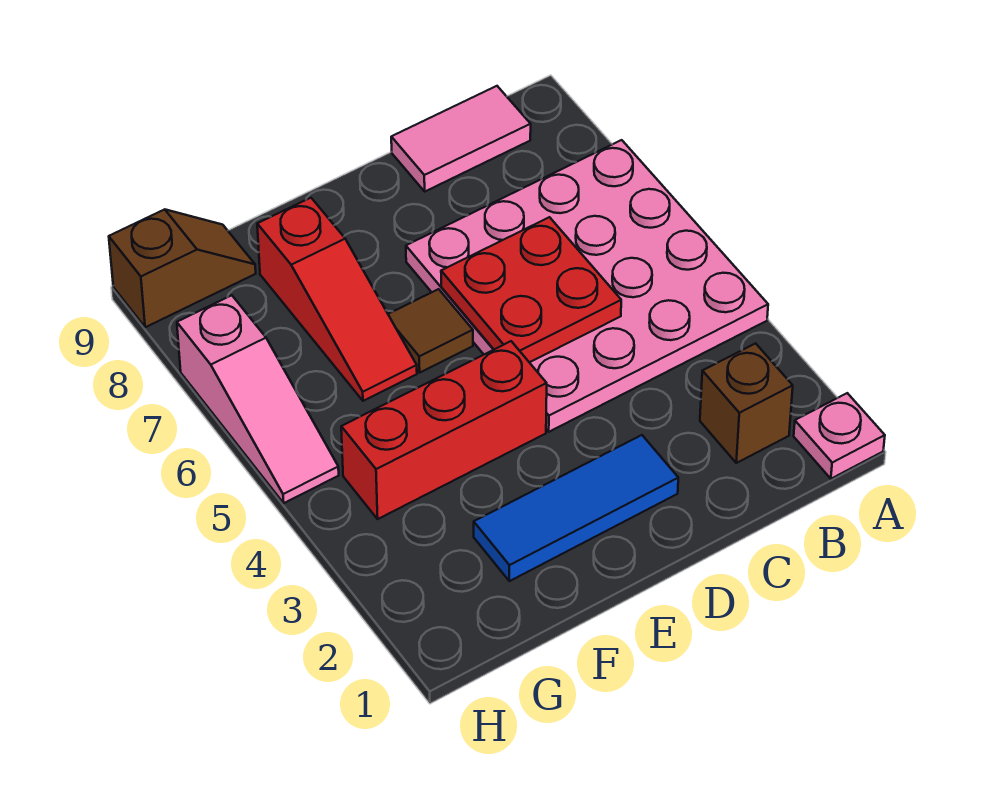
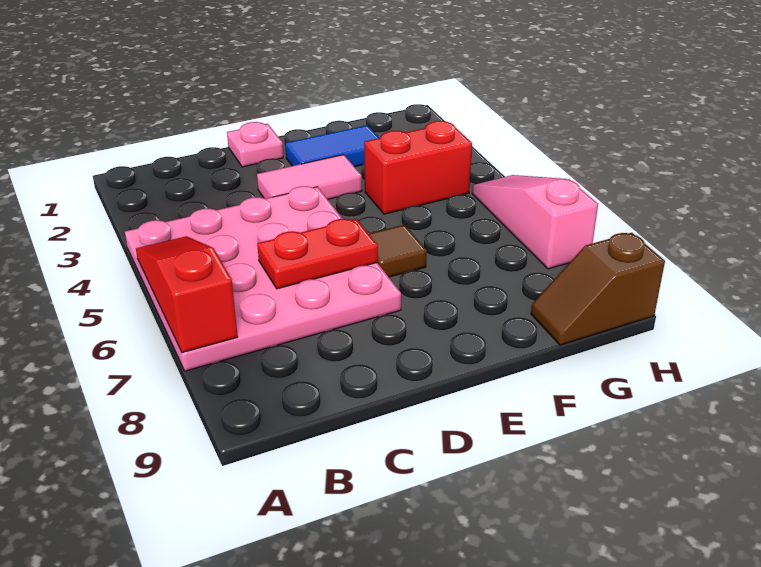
pink 1x1 plate [794,393,885,479] -> pink 1x1 plate moved to [227,122,283,167]
brown 1x1 brick [700,343,793,463] -> none
pink 1x2 tile [391,86,531,191] -> pink 1x2 tile moved to [257,155,362,199]
red 2x2 plate [441,217,621,362] -> red 1x2 plate [257,219,378,289]
blue 1x3 tile [474,435,678,581] -> blue 1x2 tile [285,125,379,167]
red 1x3 brick [341,341,547,519] -> red 1x2 brick [364,121,472,214]
red 1x3 slope [257,198,417,401] -> red 1x3 slope moved to [136,236,238,353]

